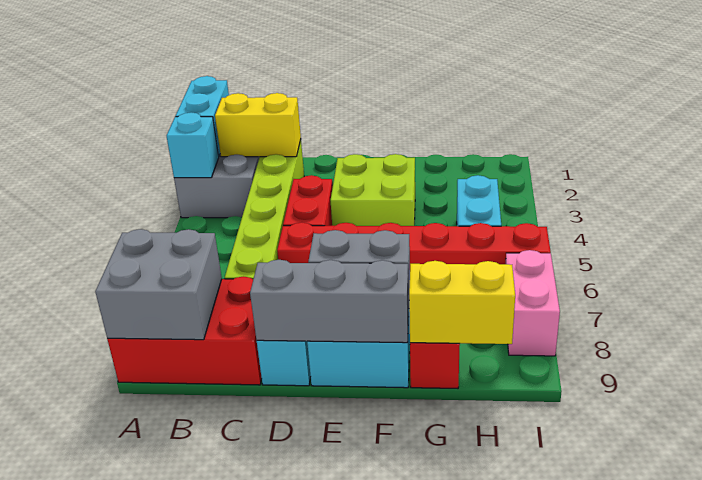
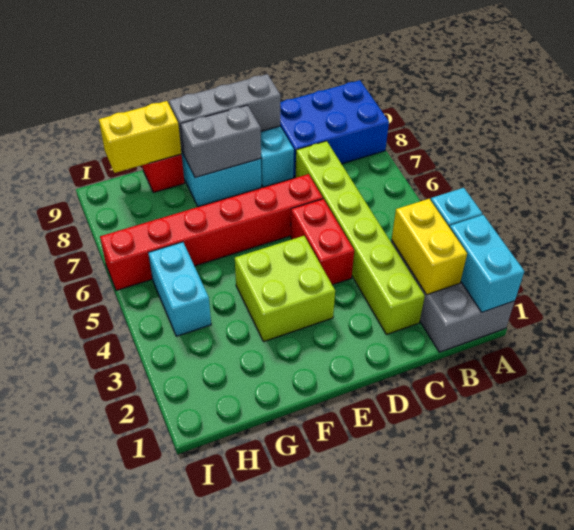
red 2x3 brick [107,276,262,385] -> blue 2x3 brick [280,80,389,177]
grey 2x2 brick [95,229,222,340] -> none
yellow 1x2 brick [215,93,301,157] -> yellow 1x2 brick turned to [391,199,467,295]
pink 1x2 brick [506,250,560,356] -> none

